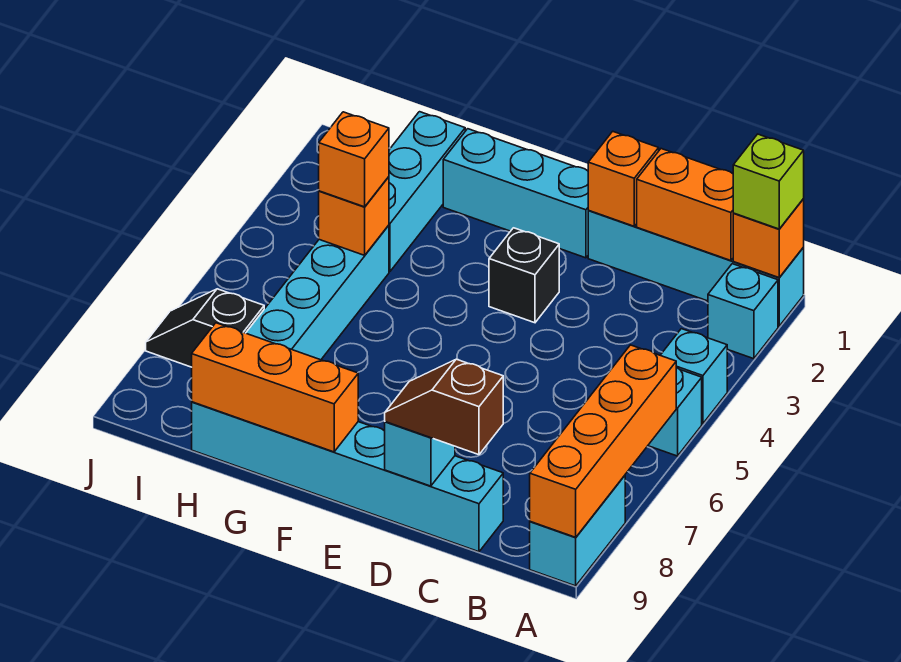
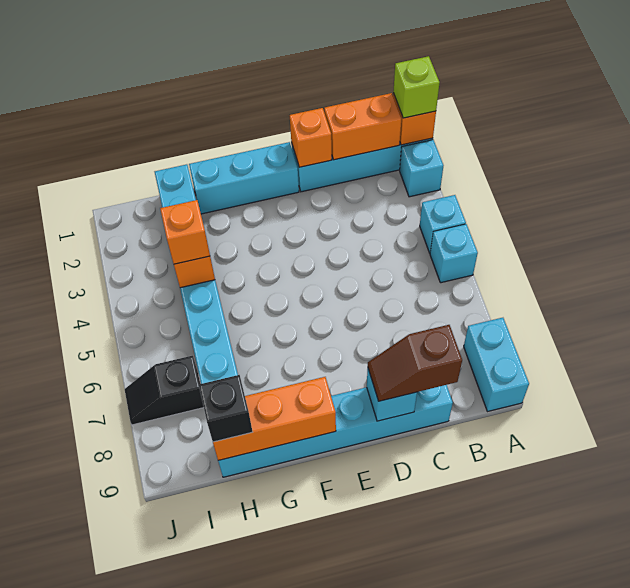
orange 1x4 brick [530,345,676,537] -> none
black 1x1 brick [489,228,559,323] -> black 1x1 brick moved to [199,375,253,442]

